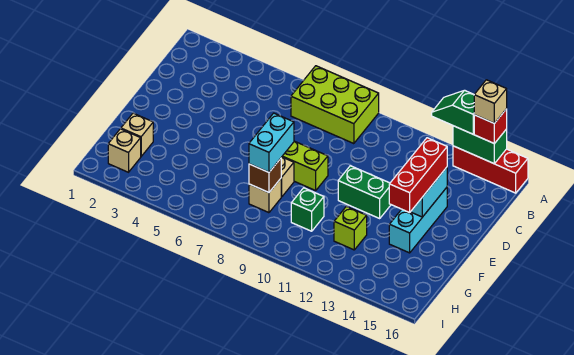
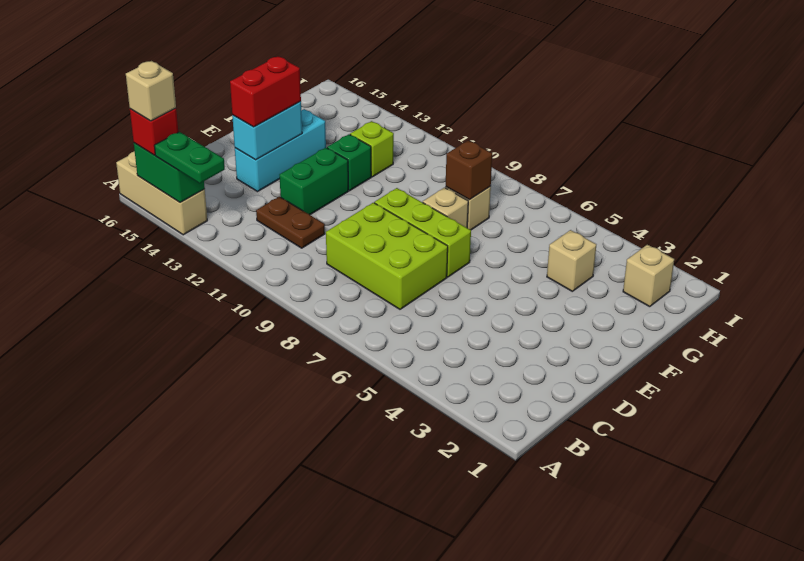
lime 2x3 brick [291,66,379,144] -> lime 2x3 brick moved to [326,203,448,309]
green 1x2 slope [432,90,474,134] -> green 1x2 plate [154,132,225,183]
red 1x3 brick [453,146,528,193] -> tan 1x3 brick [116,151,207,235]
none -> brown 1x2 plate [256,197,325,248]
red 1x3 brick [389,138,447,212] -> red 1x2 brick [230,56,301,127]
green 1x2 brick [338,166,391,218] -> green 1x2 brick turned to [280,148,348,215]
cyan 1x2 brick [249,113,294,172] -> none
tan 1x1 brick [121,113,153,156] -> tan 1x1 brick moved to [547,230,596,291]
green 1x1 brick [291,188,324,231] -> green 1x1 brick moved to [327,134,371,191]

